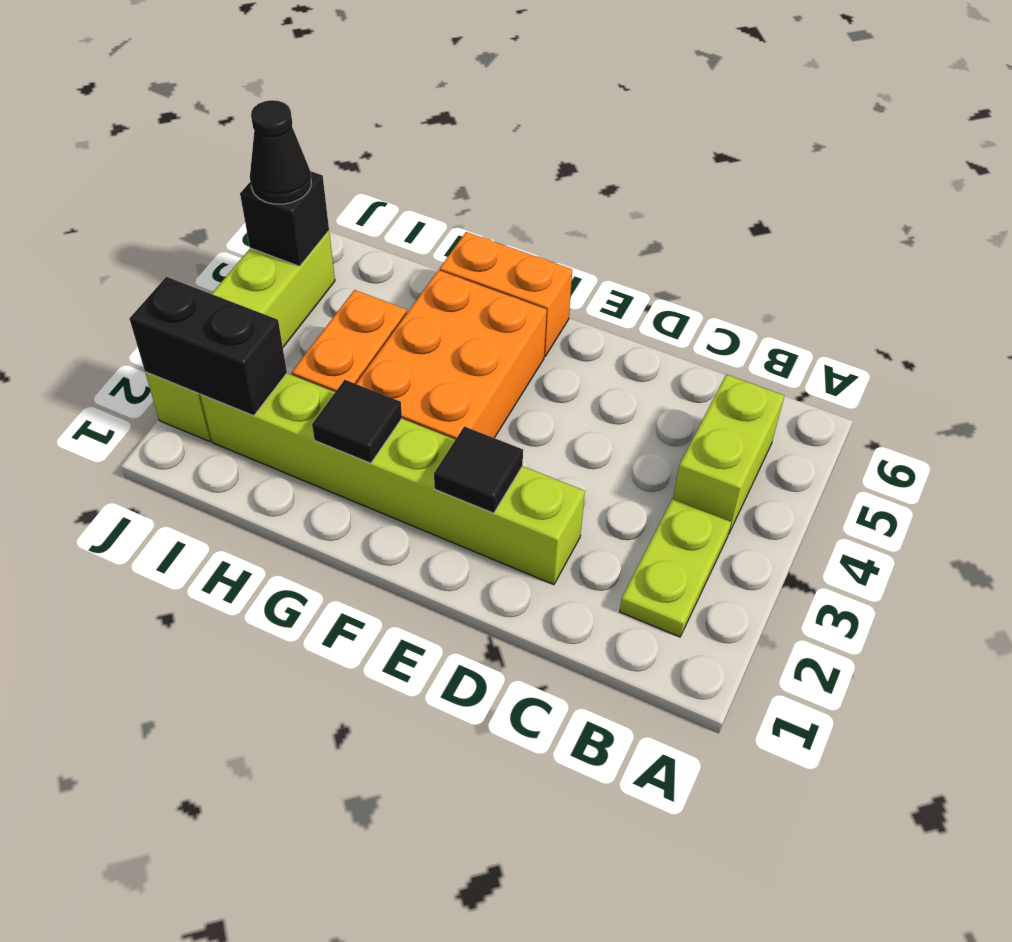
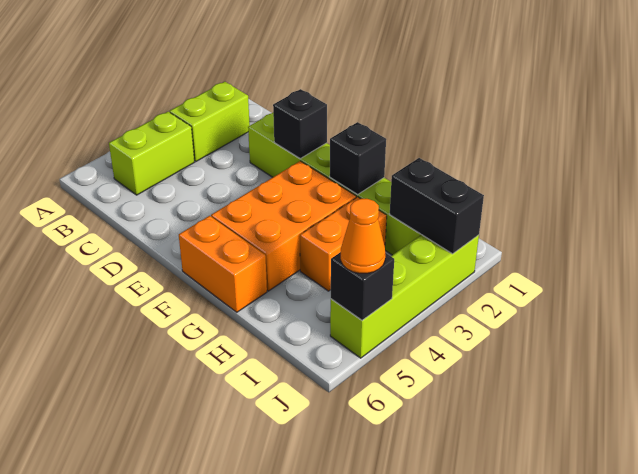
lime 1x2 plate [620,499,731,637] -> lime 1x2 brick [170,82,250,161]
black 1x1 tile [434,426,523,513] -> black 1x1 brick [273,89,327,158]
black 1x1 tile [312,380,402,463] -> black 1x1 brick [330,122,386,195]
black 1x1 cone [250,100,311,204] -> orange 1x1 cone [341,199,385,273]

